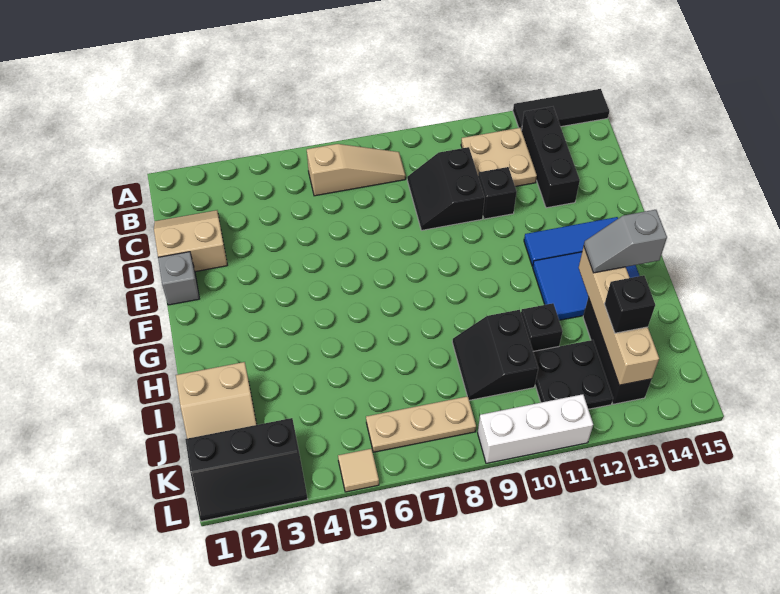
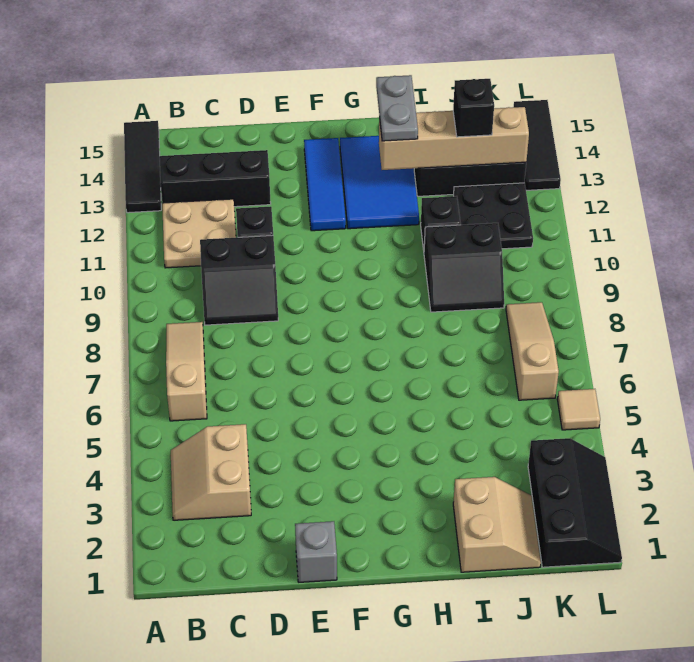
tan 2x2 slope [154,210,227,272] -> tan 2x2 slope moved to [171,424,251,520]
grey 1x2 slope [584,210,667,273] -> grey 1x2 plate [376,75,418,141]
tan 1x3 plate [366,396,476,452] -> tan 1x3 slope [506,302,559,400]
white 1x3 brick [478,394,593,463] -> none
none -> black 1x3 tile [514,100,561,190]

